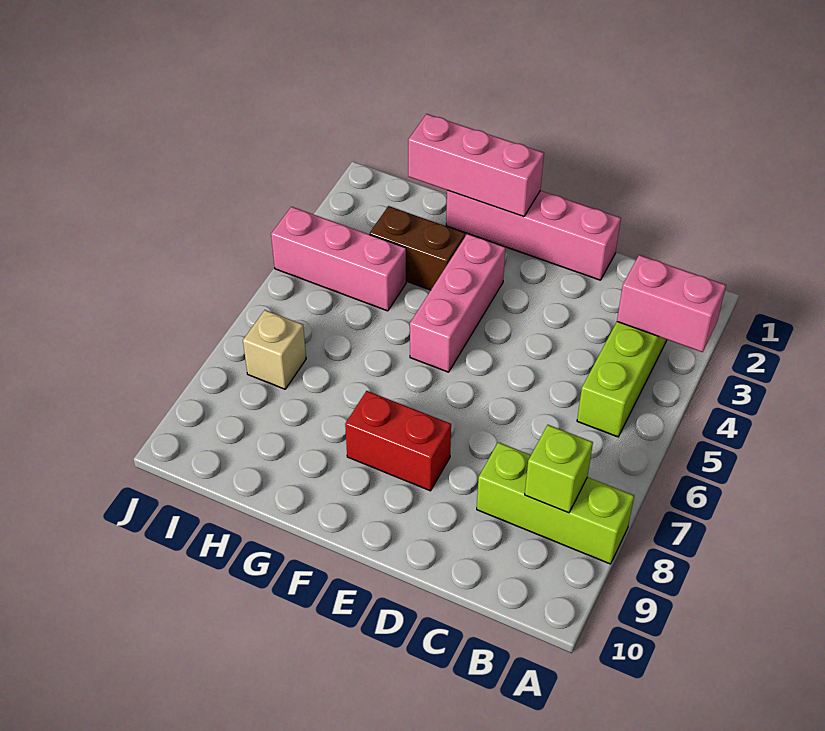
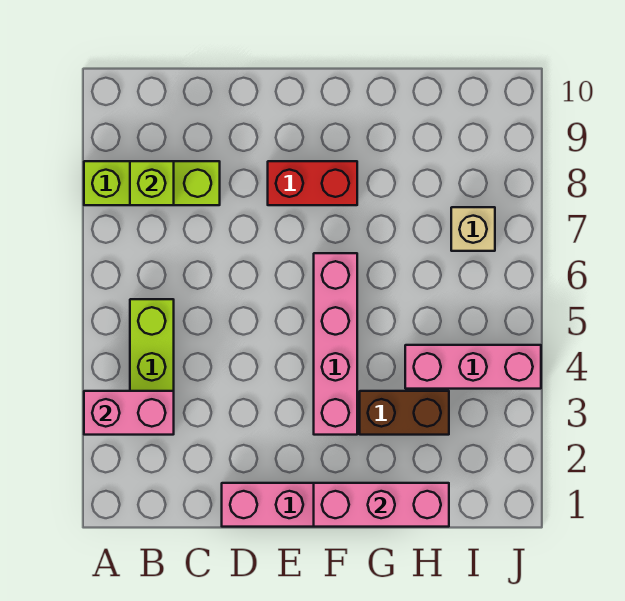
pink 1x3 brick [410,234,505,372] -> pink 1x4 brick [314,253,357,435]

